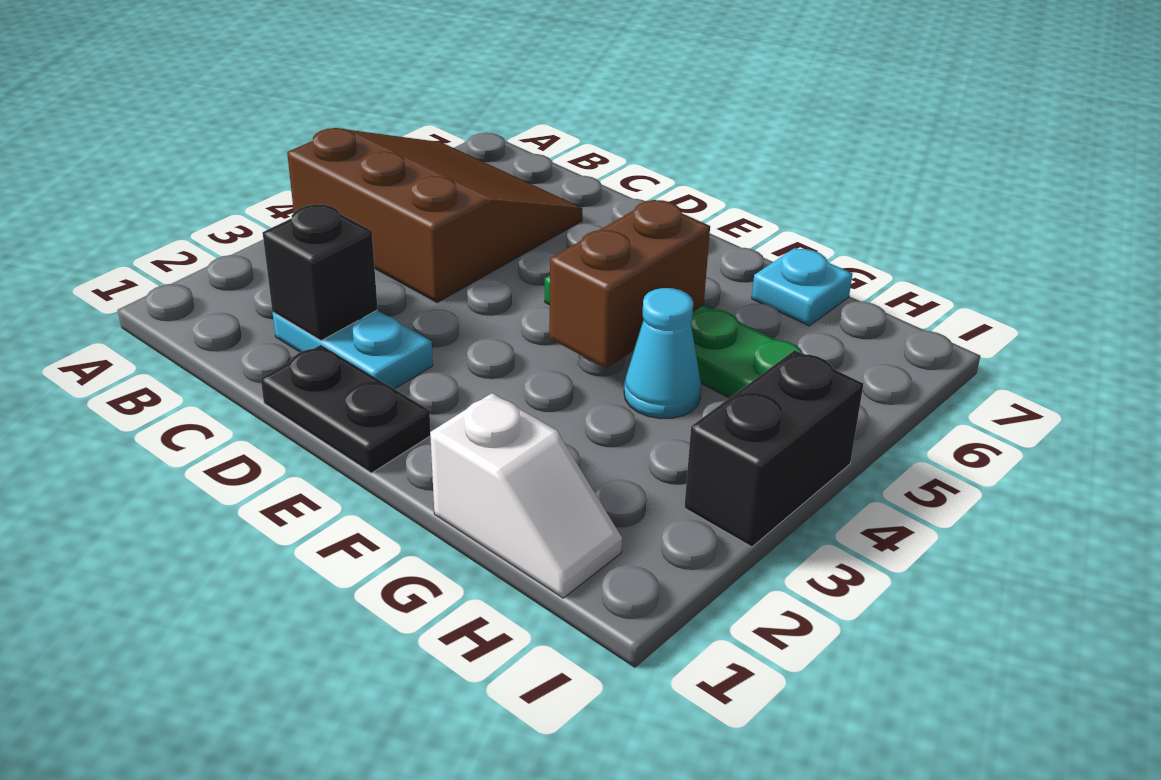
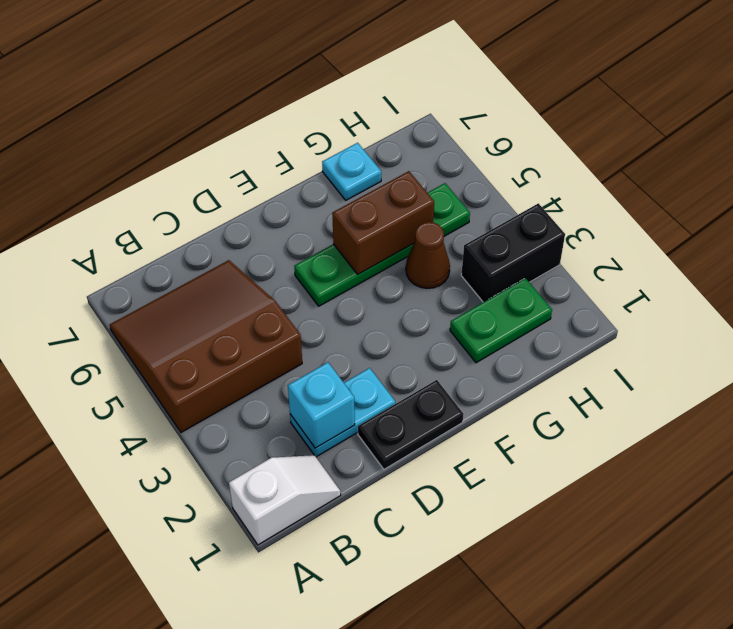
black 1x1 brick [263,204,378,341] -> cyan 1x1 brick [288,362,355,448]
brown 1x2 brick [549,200,710,368] -> brown 1x2 brick turned to [332,171,434,274]
white 1x2 slope [430,393,622,598] -> white 1x2 slope moved to [229,455,341,545]
none -> green 1x2 plate [450,278,552,363]
cyan 1x1 cone [624,288,701,419] -> brown 1x1 cone [406,222,450,288]
black 1x2 brick [684,350,863,547] -> black 1x2 brick turned to [461,203,565,302]

